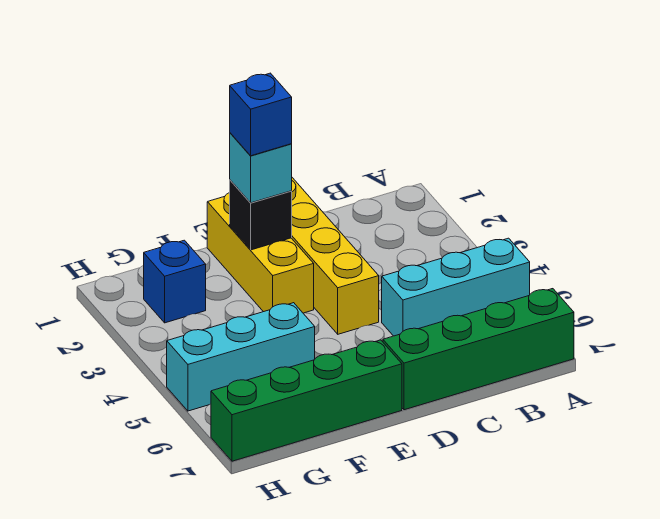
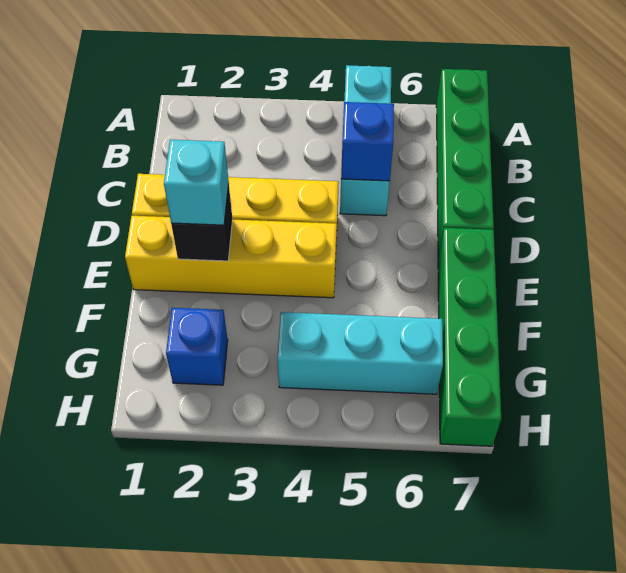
yellow 1x3 brick [207,192,314,313] -> yellow 1x4 brick [125,216,337,298]
blue 1x1 brick [230,73,292,156] -> blue 1x1 brick moved to [341,102,394,181]
cyan 1x3 brick [167,303,315,411] -> cyan 1x3 brick turned to [277,312,443,394]

